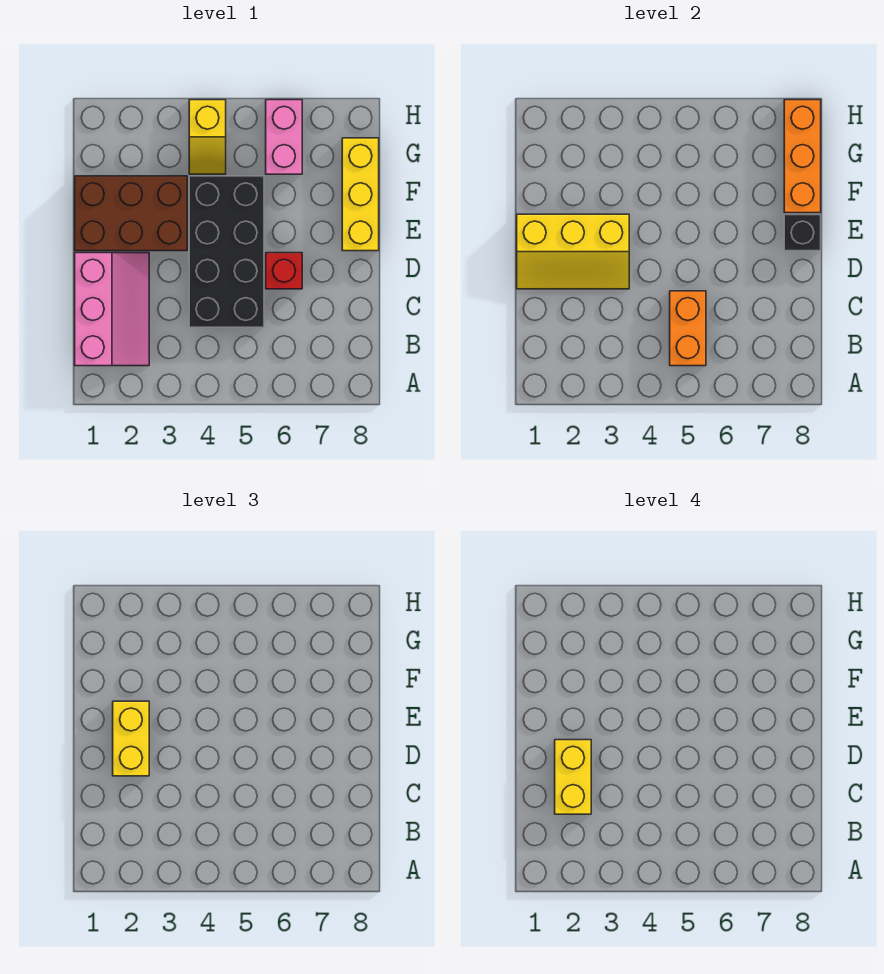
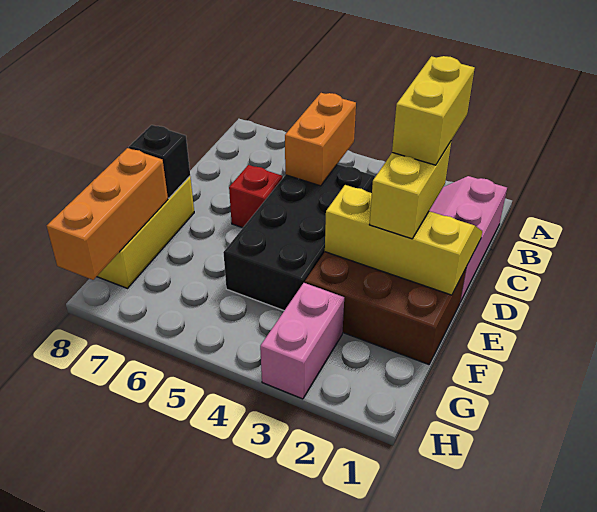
yellow 1x2 slope [189,100,226,174] -> none
pink 1x2 brick [266,100,302,174] -> pink 1x2 brick moved to [260,283,344,399]

